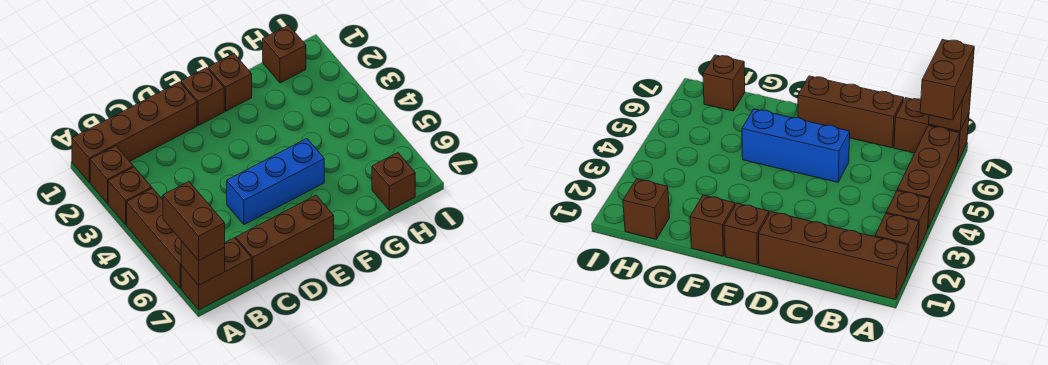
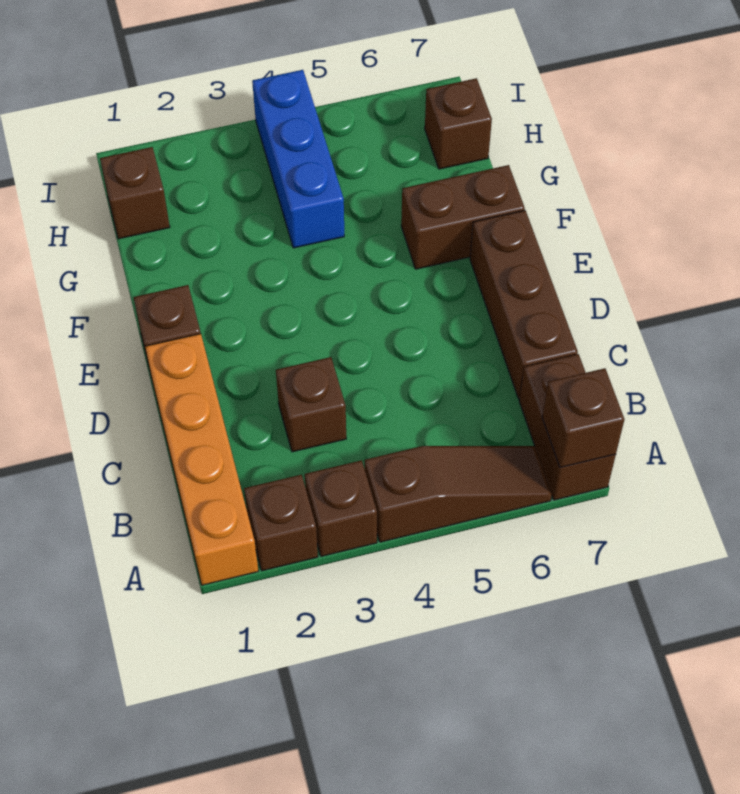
brown 1x4 brick [72,82,197,182] -> orange 1x4 brick [145,334,258,585]
brown 1x3 brick [127,188,181,289] -> brown 1x3 slope [365,446,552,542]
brown 1x2 brick [163,182,225,260] -> brown 1x2 brick moved to [401,165,525,269]
blue 1x3 brick [227,139,324,225] -> blue 1x3 brick moved to [252,70,344,248]
brown 1x1 brick [208,54,252,111] -> brown 1x1 brick moved to [276,357,346,452]

